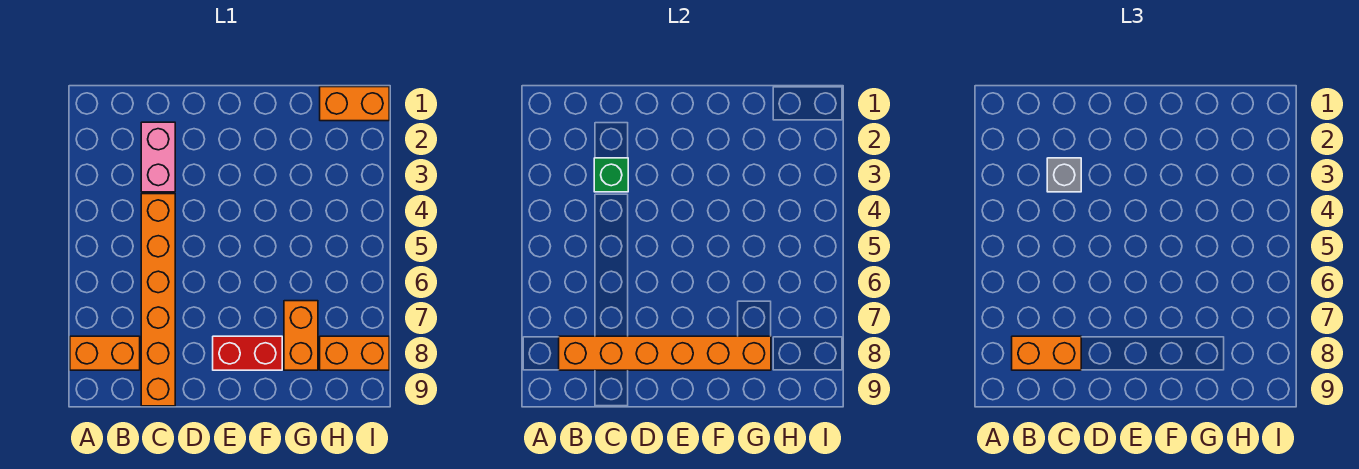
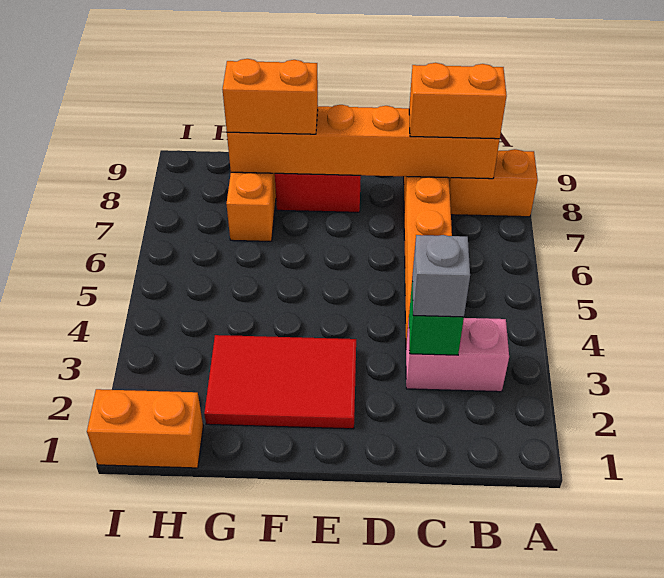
pink 1x2 brick [141,122,175,192] -> pink 1x2 brick turned to [406,318,509,392]
none -> red 2x3 tile [204,335,356,429]
orange 1x2 brick [320,336,389,370] -> orange 1x2 brick moved to [223,59,318,134]

